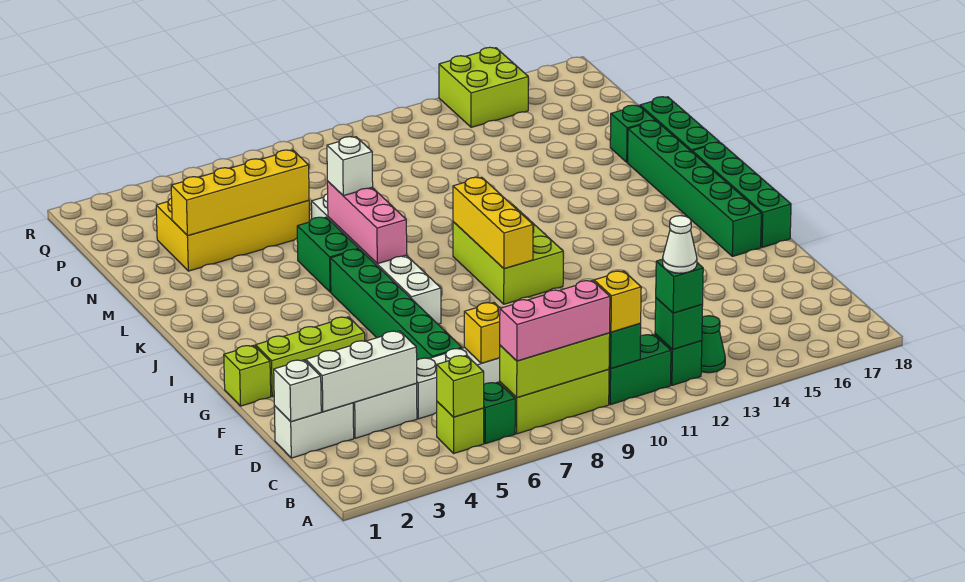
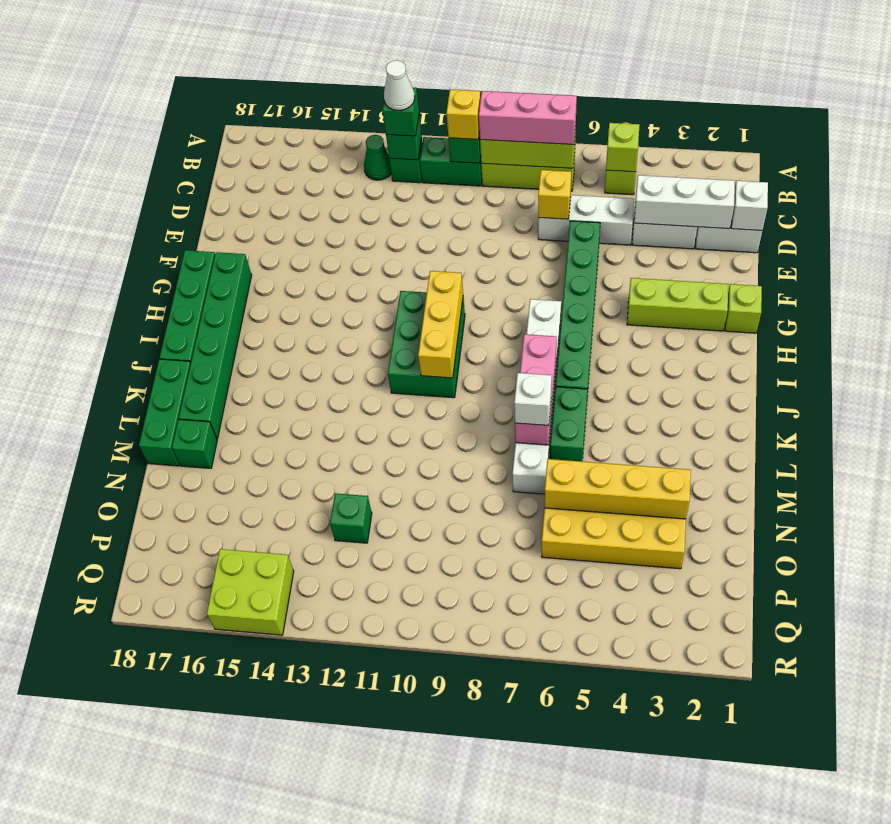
green 1x1 brick [484,382,515,444] -> green 1x1 brick moved to [330,493,372,543]
lime 2x3 brick [453,204,563,304] -> green 2x3 brick [388,291,465,398]

